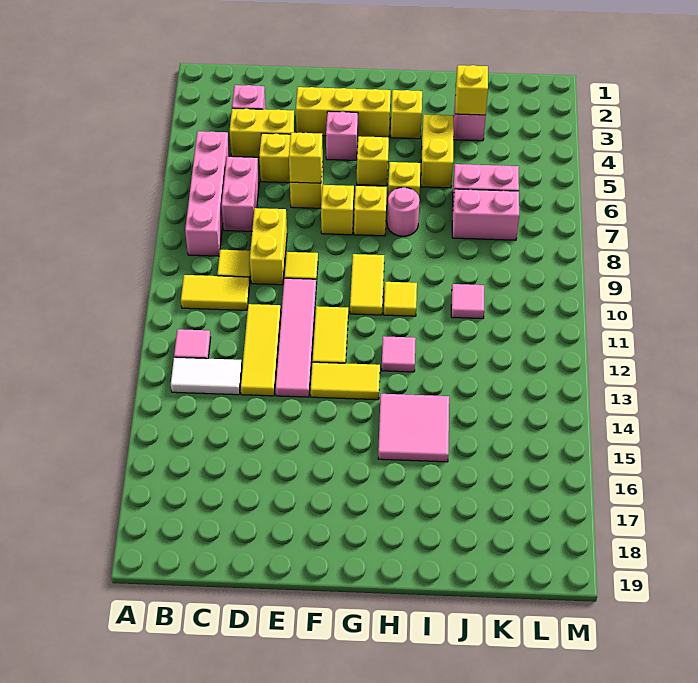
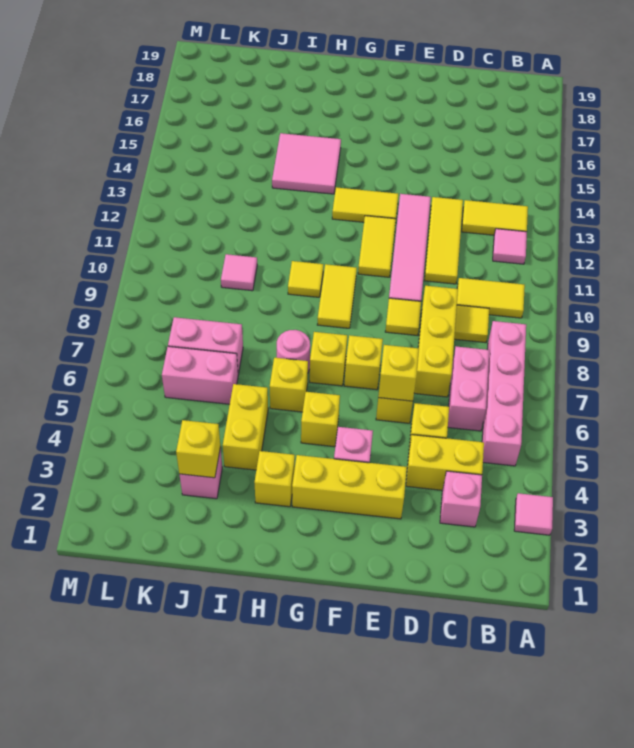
white 1x2 tile [171,357,242,395] -> yellow 1x2 tile [462,200,528,235]
yellow 1x2 brick [250,208,287,285] -> yellow 1x3 brick [414,286,458,397]
pink 1x1 tile [382,336,416,372] -> pink 1x1 tile moved to [514,493,553,535]

